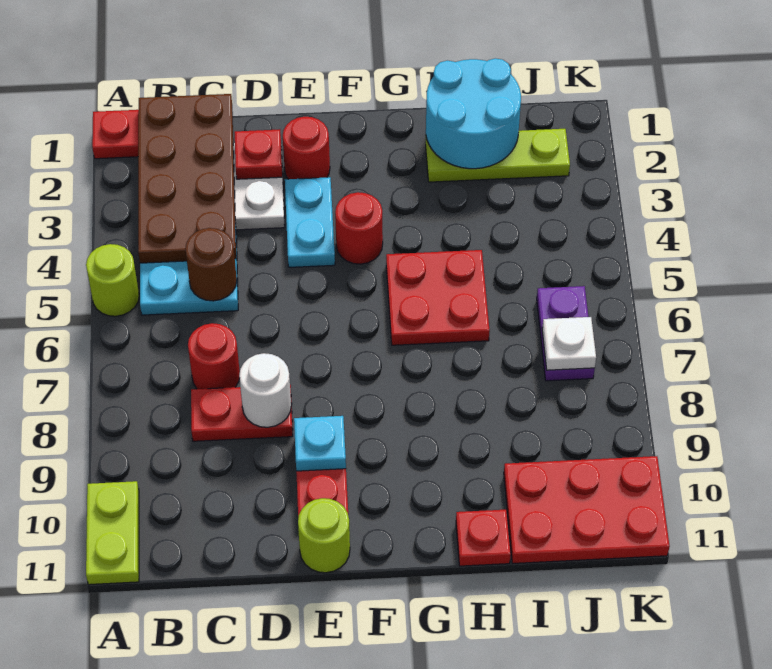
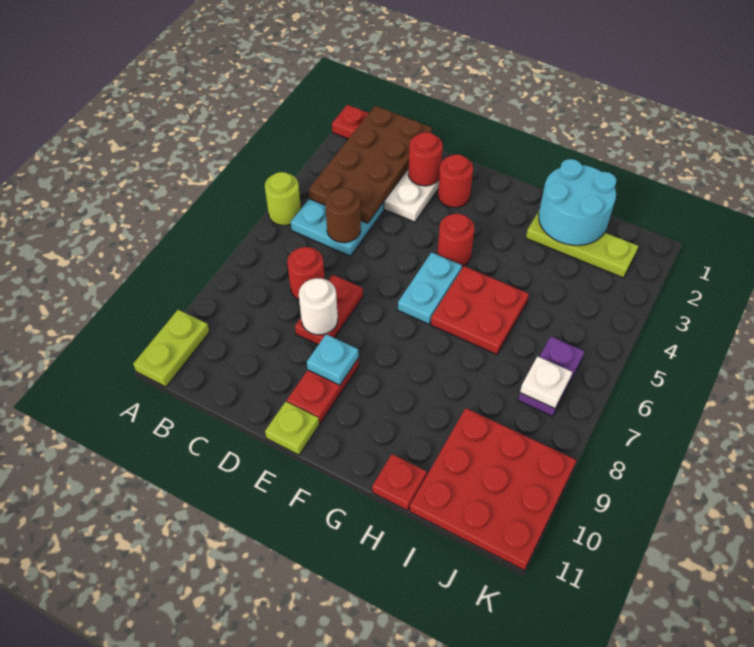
red 1x2 plate [191,385,293,441] -> red 1x2 plate turned to [295,275,363,345]
red 1x1 plate [235,129,282,179] -> red 1x1 round brick [408,132,443,186]
cyan 1x2 plate [285,177,335,267] -> cyan 1x2 plate moved to [398,252,462,324]
lime 1x1 round brick [298,498,350,573] -> lime 1x1 plate [265,402,319,455]
red 2x3 plate [504,456,670,563] -> red 3x3 plate [410,408,577,570]

